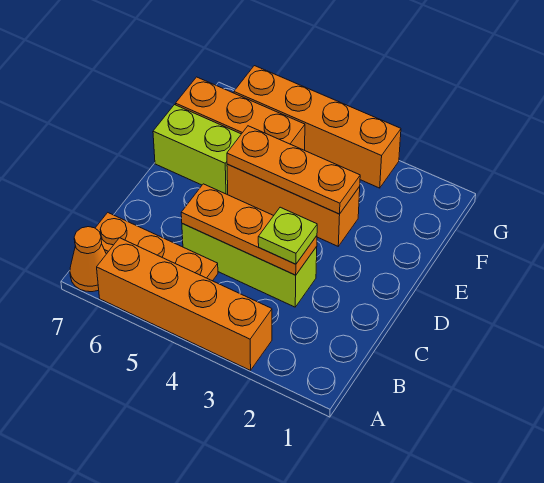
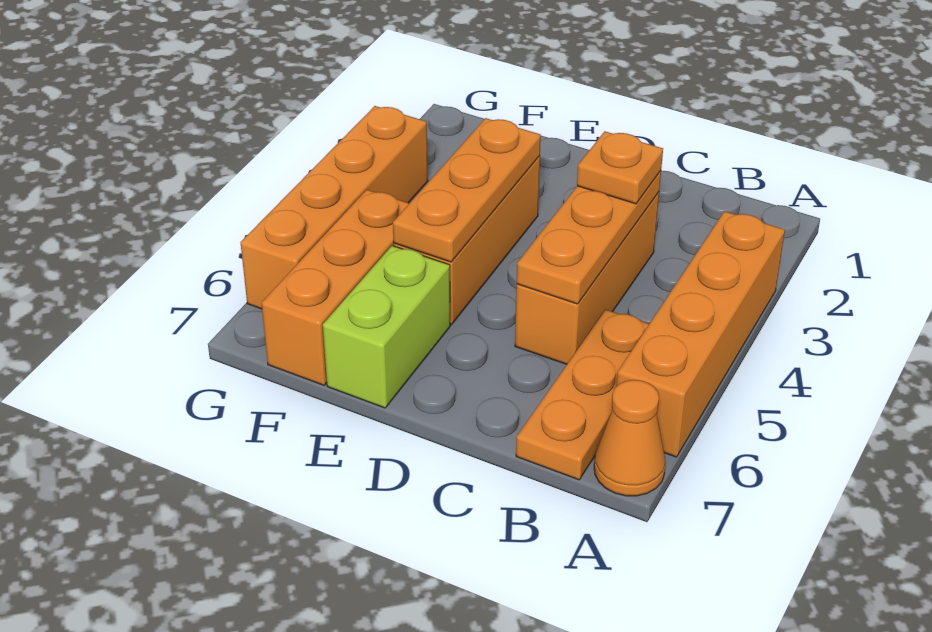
lime 1x3 brick [182,224,317,307] -> orange 1x3 brick [515,192,659,364]
lime 1x1 plate [258,207,317,264] -> orange 1x1 plate [577,131,663,204]

